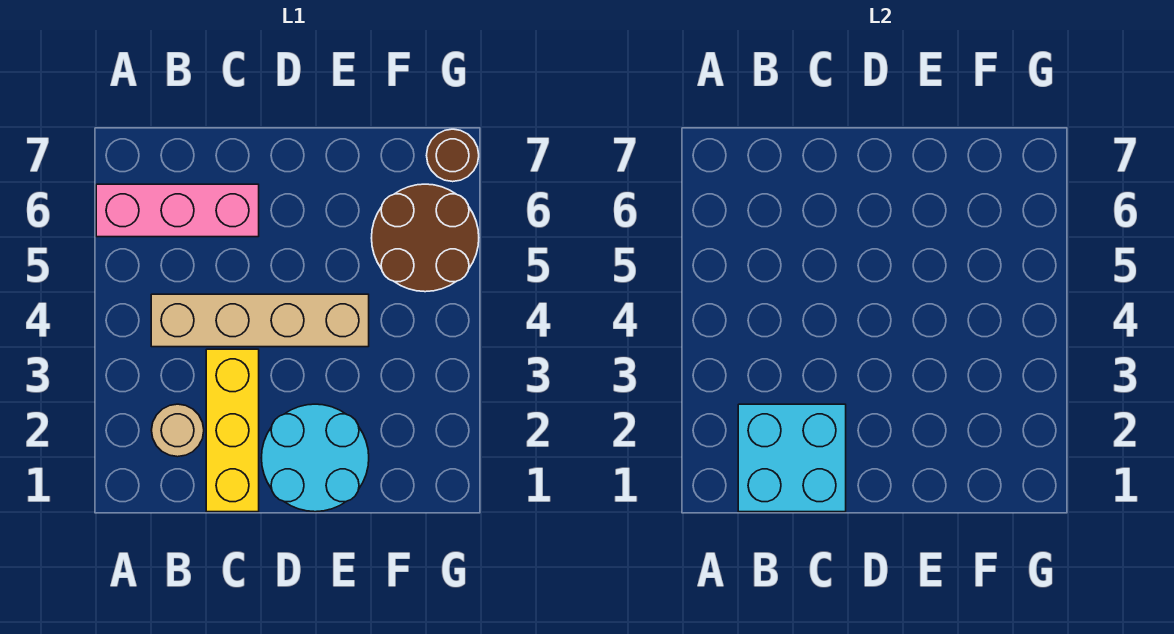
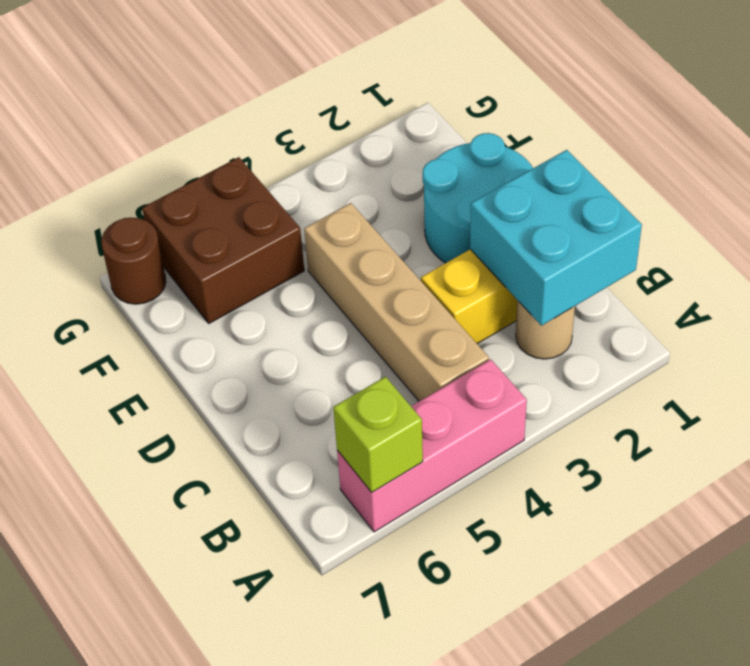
pink 1x3 brick [96,184,259,237] -> pink 1x3 brick turned to [337,359,527,532]
none -> lime 1x1 brick [333,377,423,492]
brown 2x2 round brick [372,184,479,292] -> brown 2x2 brick [142,157,304,323]

